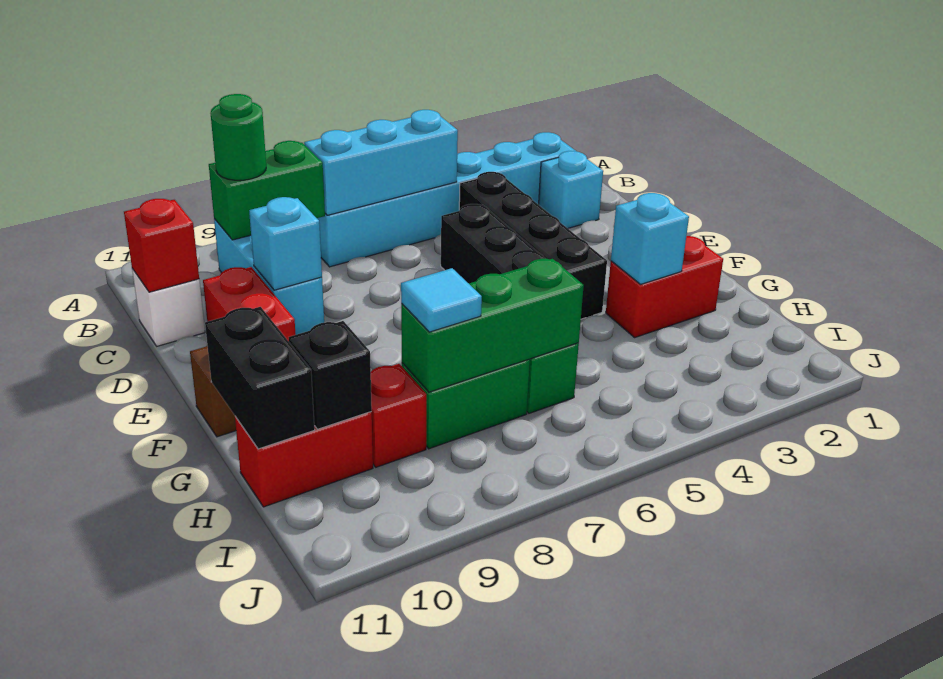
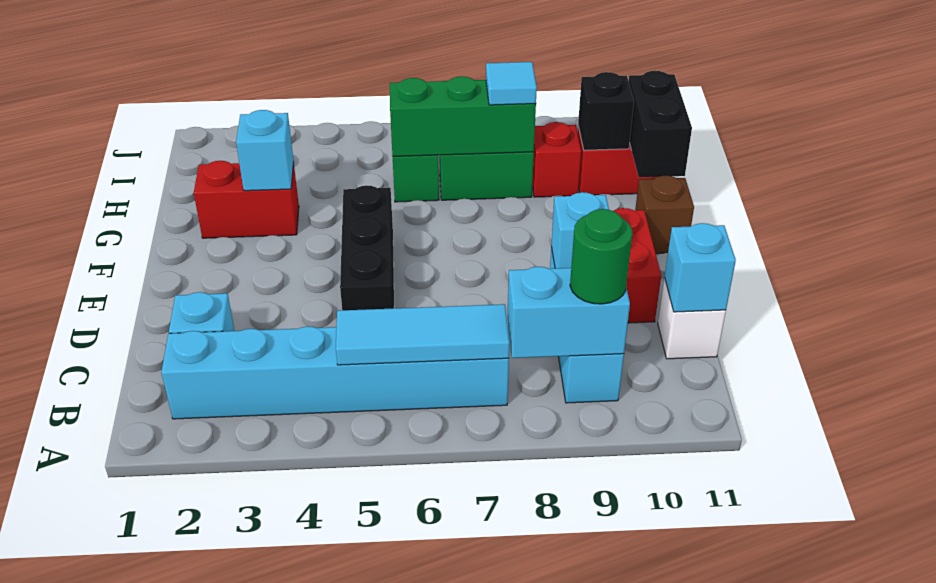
cyan 1x3 brick [304,110,458,215] -> cyan 1x3 tile [336,304,509,365]
green 1x2 brick [209,141,325,240] -> cyan 1x2 brick [507,267,630,358]
black 1x4 brick [459,172,607,319] -> none
red 1x1 brick [124,199,199,292] -> cyan 1x1 brick [665,223,736,312]

